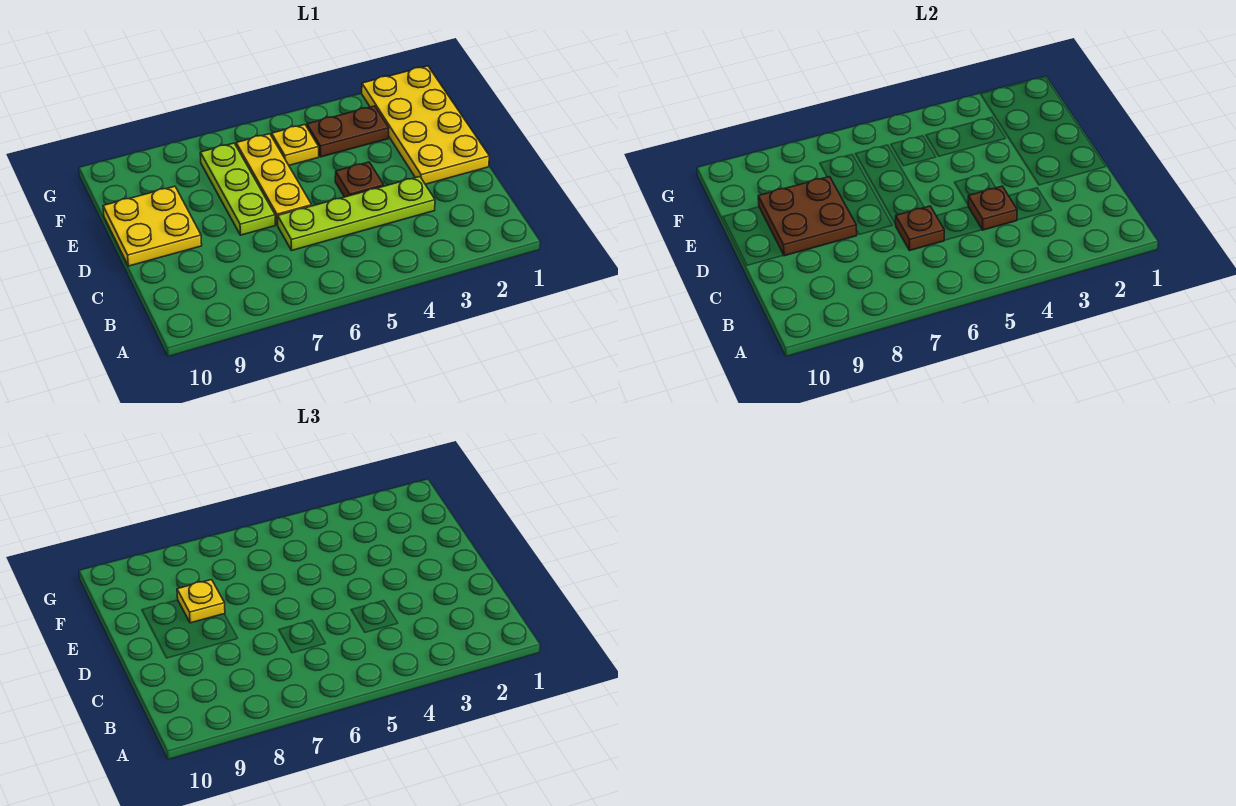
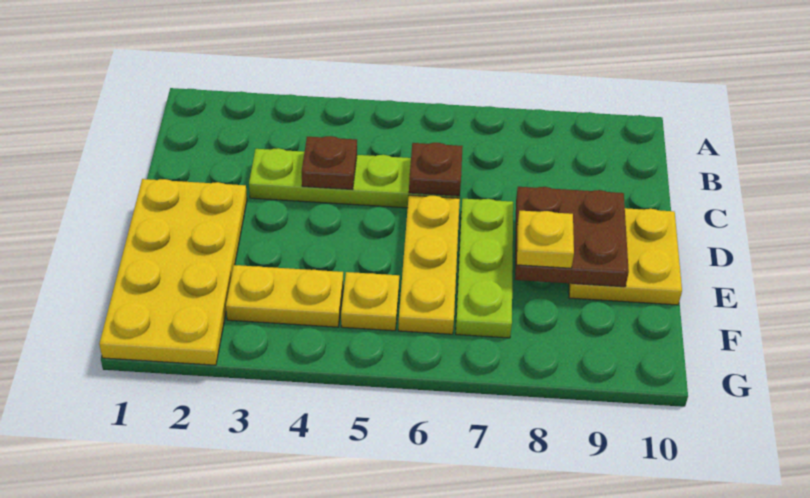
brown 1x1 plate [335,162,384,197] -> none
brown 1x2 plate [307,106,389,157] -> yellow 1x2 plate [226,265,343,327]

